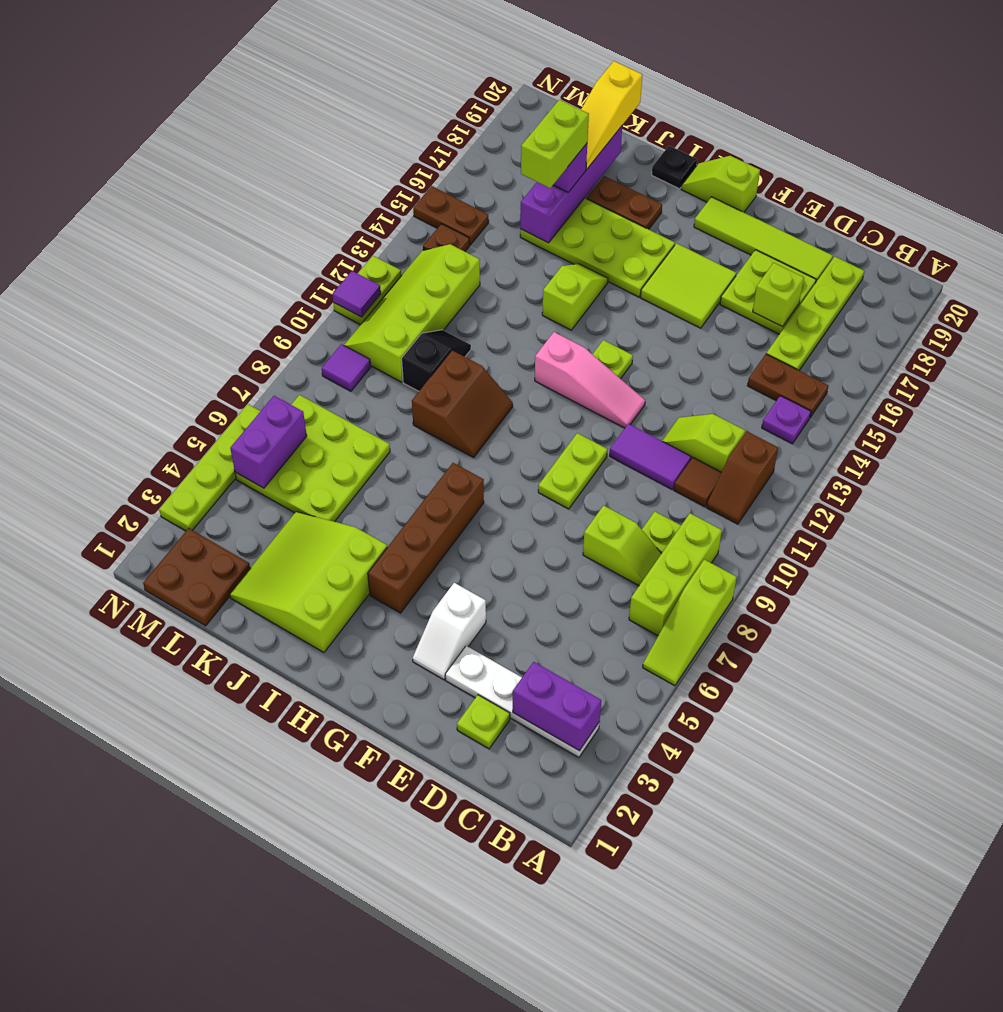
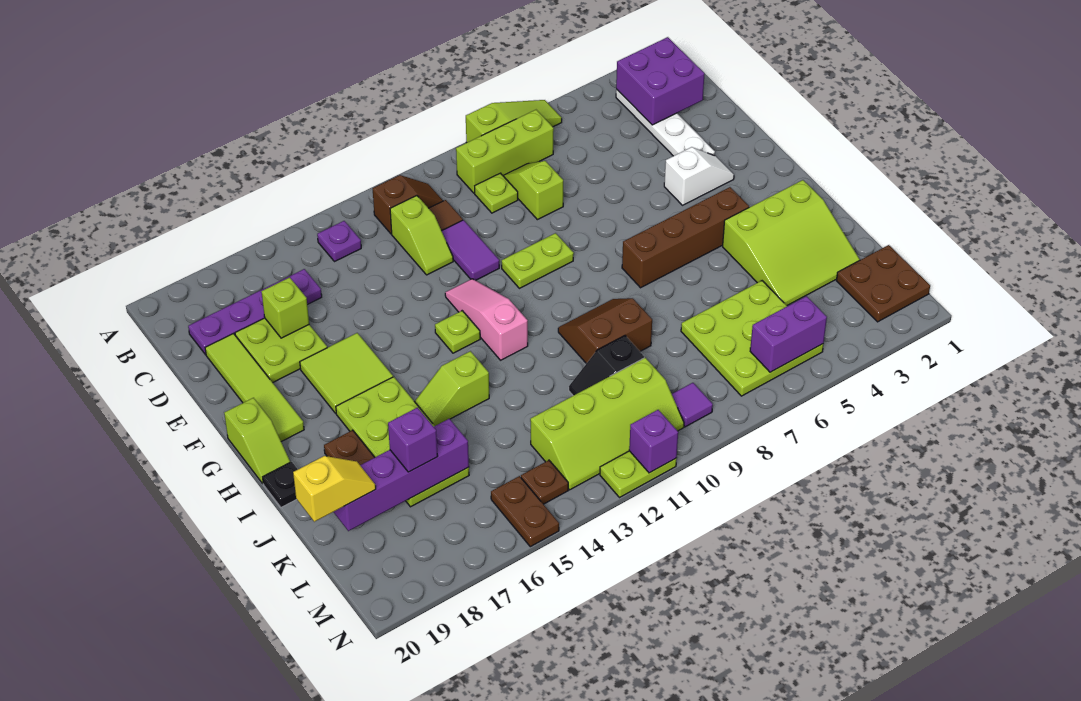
purple 1x2 brick [513,662,601,751] -> purple 2x2 brick [616,37,705,125]
brown 1x2 plate [747,354,828,417] -> none
lime 1x4 plate [766,257,864,370] -> purple 1x4 plate [188,269,322,355]
lime 1x1 plate [457,695,510,749] -> none
lime 1x2 brick [521,100,589,188] -> none
yellow 1x3 slope [581,61,642,169] -> yellow 1x2 slope [293,456,376,522]
lime 1x4 plate [159,404,260,531] -> none
purple 1x1 tile [332,271,381,317] -> purple 1x1 brick [629,410,678,473]

